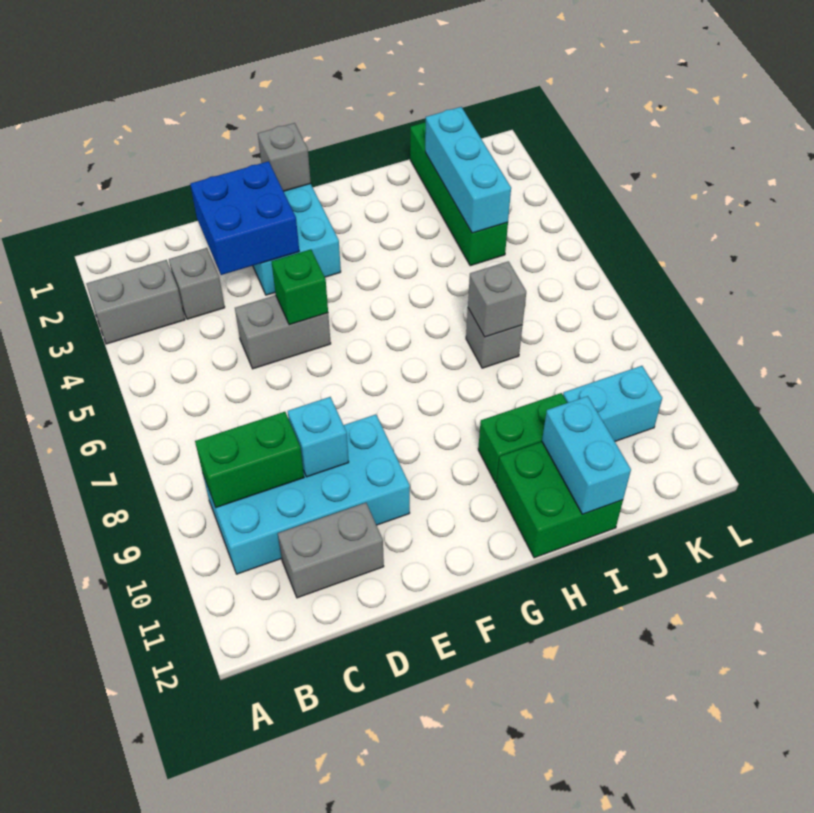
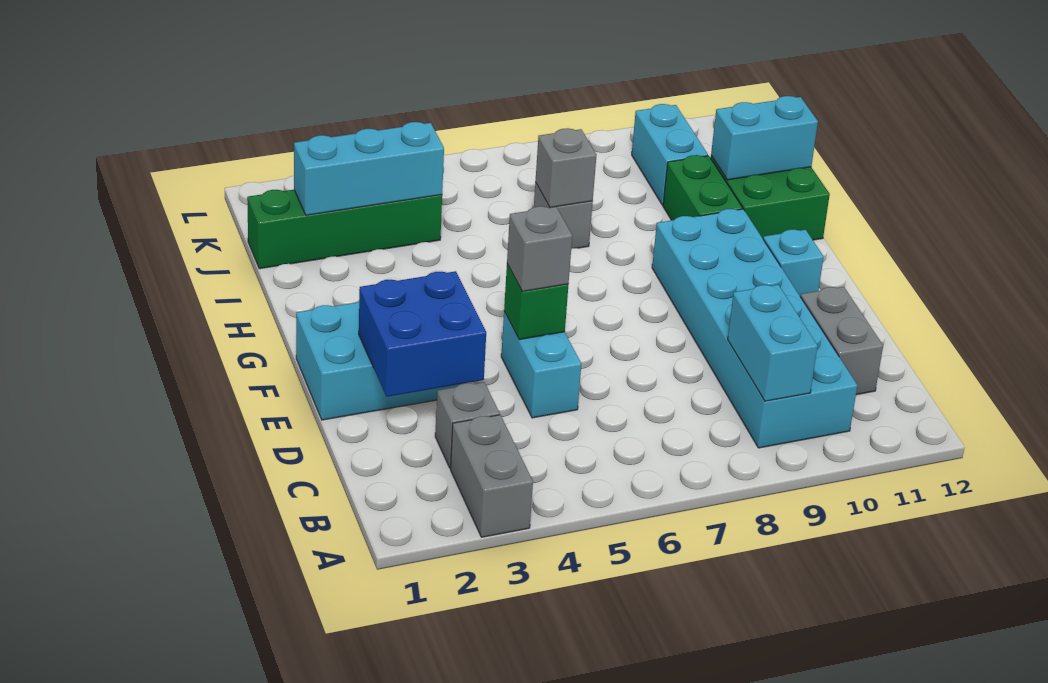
cyan 2x4 brick [203,414,410,574] -> cyan 2x6 brick [652,209,857,448]
green 1x2 brick [195,412,304,507] -> cyan 1x2 brick [728,285,818,401]
grey 1x2 brick [235,295,331,369] -> cyan 1x2 brick [501,312,581,418]
cyan 1x1 brick [288,397,349,477] -> cyan 1x1 brick moved to [763,229,824,297]
grey 1x1 brick [258,123,311,191] -> grey 1x1 brick moved to [507,206,572,291]

